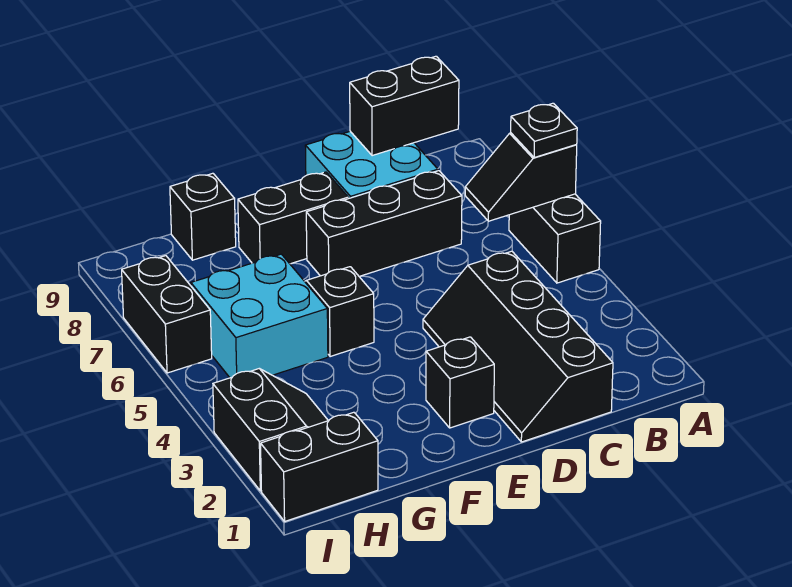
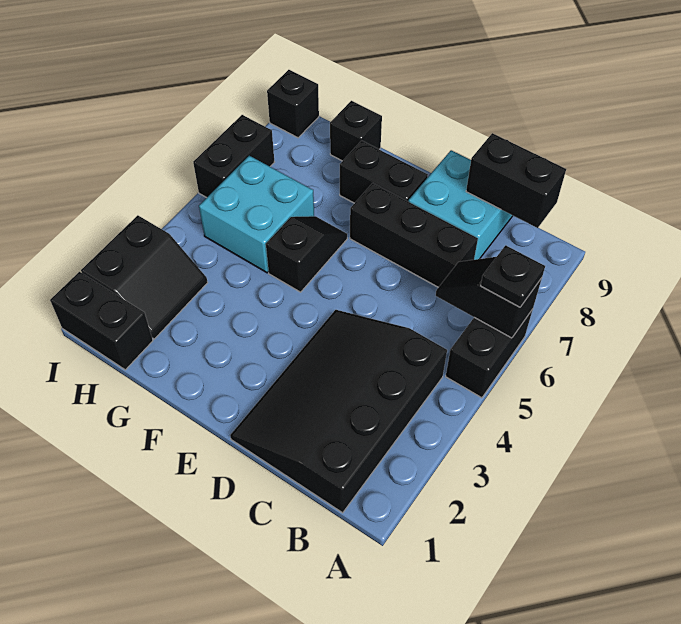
black 2x4 slope [423,251,613,442] -> black 3x4 slope [230,310,447,513]
black 1x1 brick [426,337,494,428] -> black 1x1 brick moved to [267,70,319,138]

